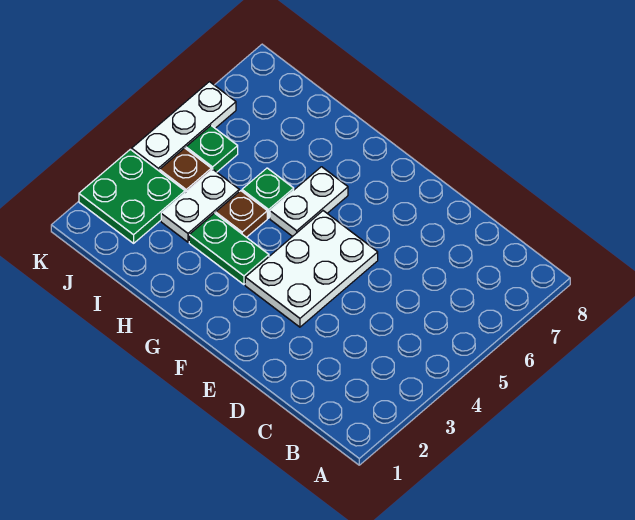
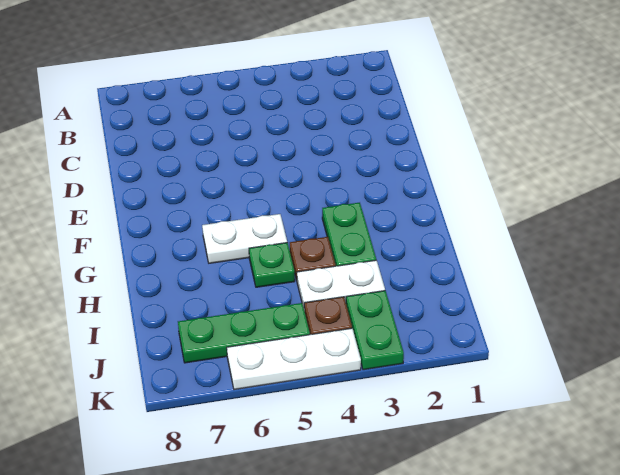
white 2x3 plate [245,211,378,327] -> none
green 2x2 plate [79,149,185,243] -> green 1x2 plate [346,291,404,370]
green 1x1 plate [186,126,238,172] -> green 1x3 plate [178,303,310,363]

